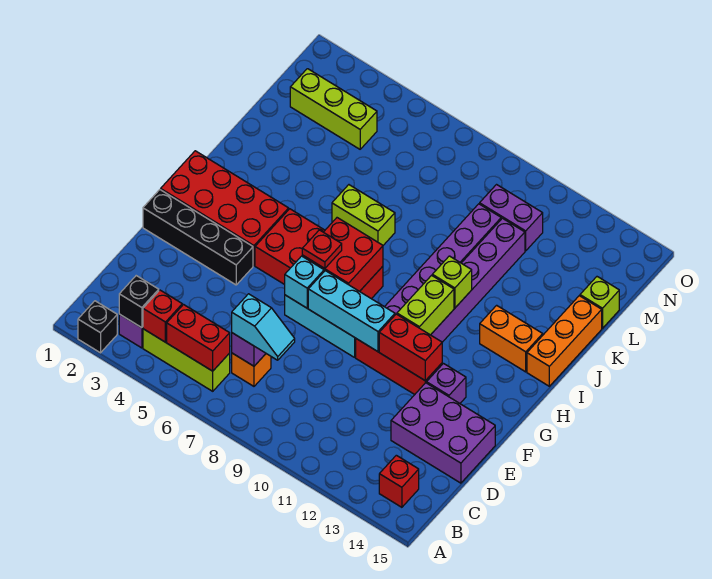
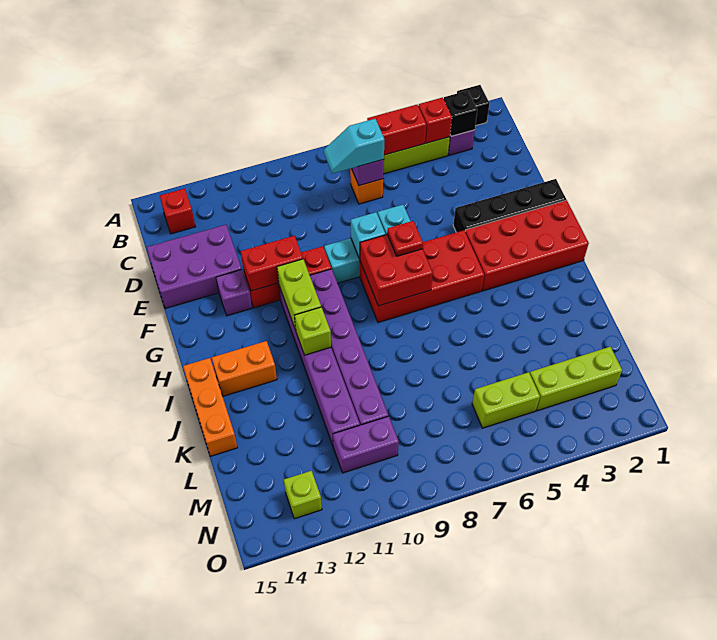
cyan 1x3 brick [308,271,395,352] -> cyan 1x1 brick [351,212,386,259]
lime 1x2 brick [332,185,395,245] -> lime 1x2 brick moved to [472,372,540,428]
lime 1x1 brick [580,277,619,328] -> lime 1x1 brick moved to [284,471,322,519]

